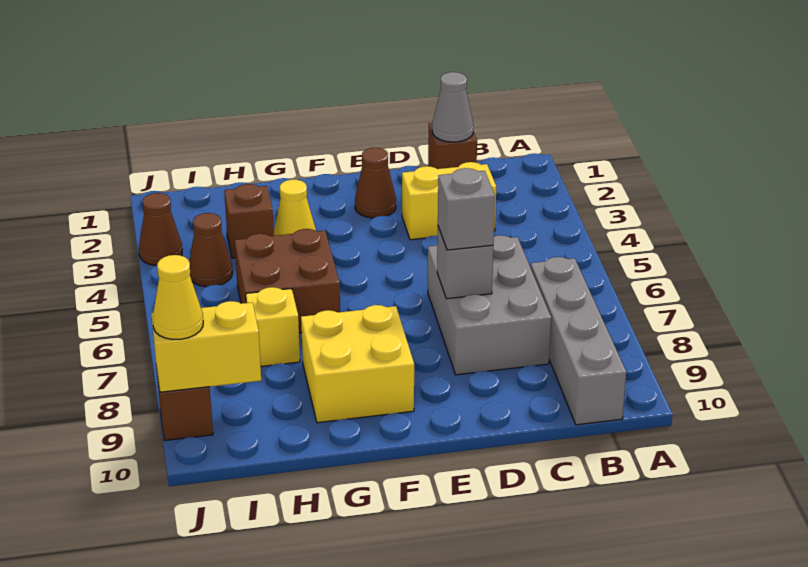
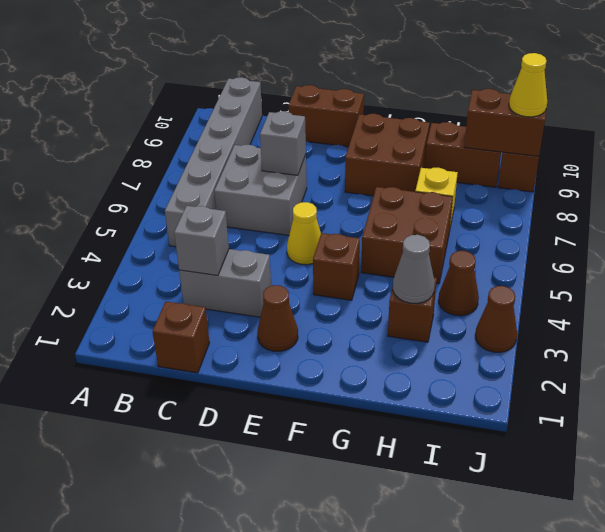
grey 1x4 brick [531,257,626,425] -> grey 1x6 brick [165,77,262,247]
grey 1x1 cone [432,72,473,142] -> grey 1x1 cone moved to [393,235,435,303]
yellow 1x2 brick [402,162,496,240] -> grey 1x2 brick [179,249,271,317]
grey 2x3 brick [428,235,551,375] -> grey 2x2 brick [214,145,307,235]
grey 1x1 brick [438,168,495,250] -> grey 1x1 brick moved to [174,206,229,276]
none -> brown 1x2 brick [289,85,364,147]
none -> brown 1x1 brick [313,233,360,300]
yellow 2x2 brick [301,305,414,423] -> brown 2x2 brick [345,114,430,196]
yellow 1x1 cone [274,179,316,236] -> yellow 1x1 cone moved to [287,202,321,265]
none -> brown 1x2 brick [425,122,501,187]
yellow 1x2 brick [151,301,261,392] -> brown 1x2 brick [464,89,546,156]

